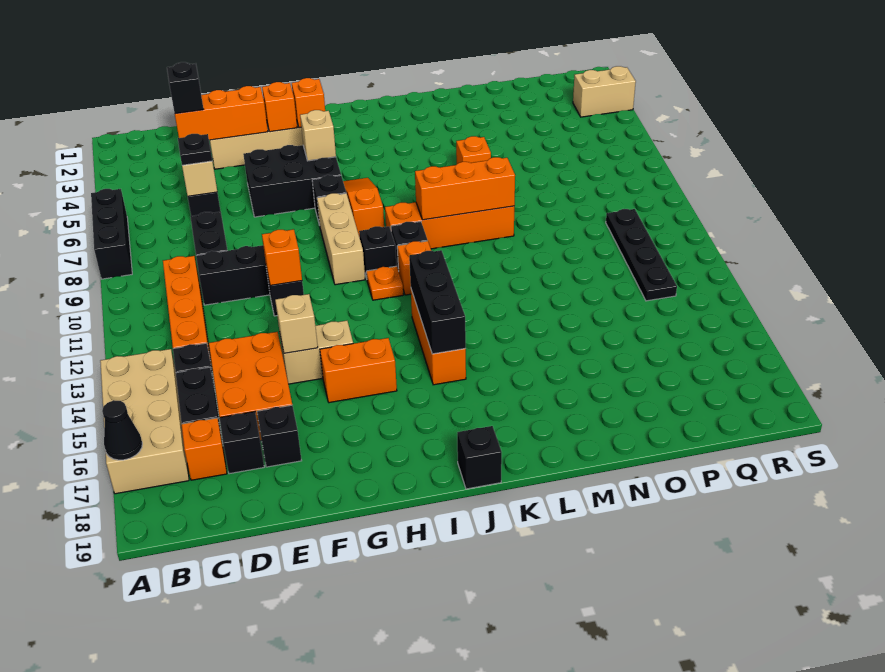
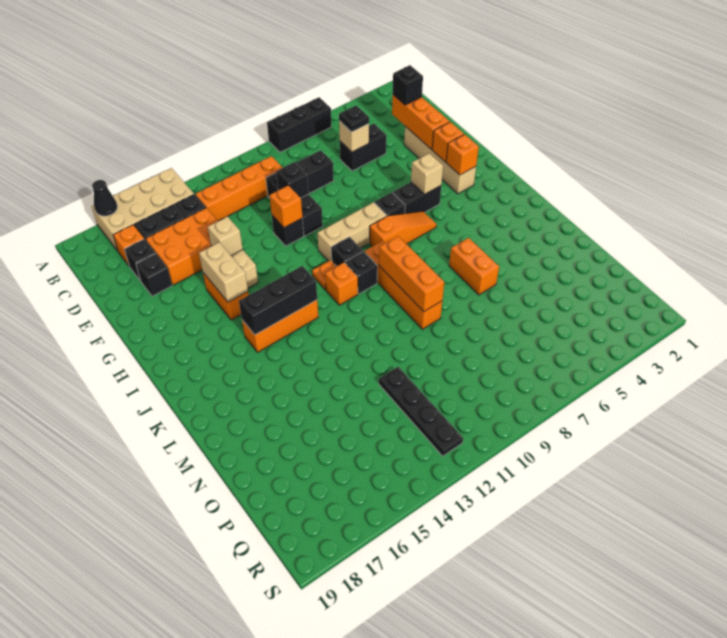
black 2x3 brick [243,145,341,217] -> black 1x2 brick [393,182,441,213]
black 1x1 brick [457,426,502,489] -> black 1x1 brick moved to [276,162,309,198]
orange 1x1 brick [456,136,491,164] -> orange 1x2 brick [449,238,499,295]
black 1x4 plate [606,209,677,301] -> black 1x4 plate turned to [379,367,463,456]
tan 1x2 brick [573,66,636,117] -> tan 1x2 brick moved to [199,242,248,302]

